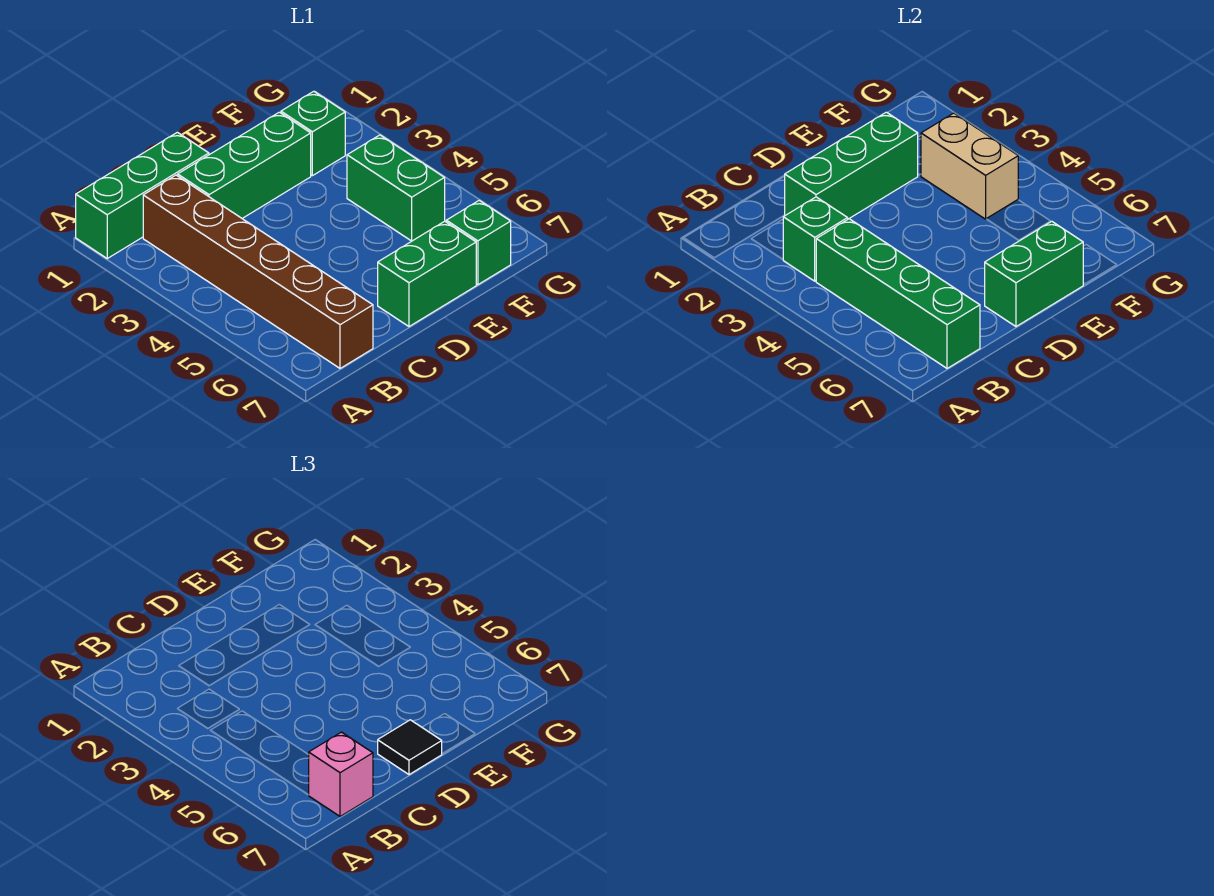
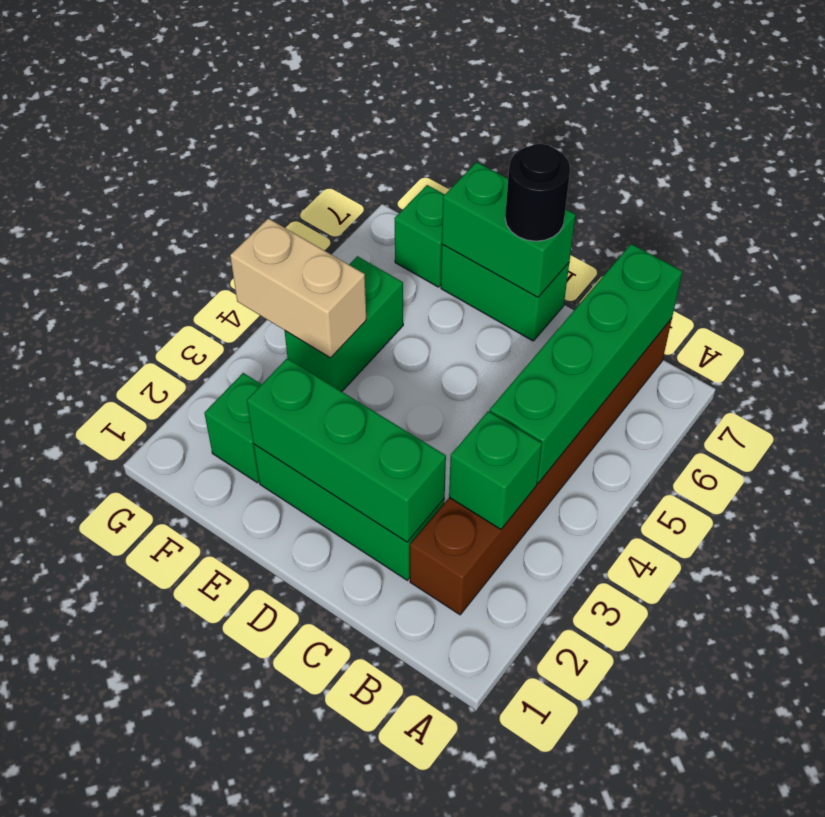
green 1x3 brick [76,132,209,258] -> none
pink 1x1 brick [309,732,373,816] -> none
black 1x1 tile [378,720,442,775] -> black 1x1 round brick [505,144,570,241]
tan 1x2 brick [921,113,1018,219] -> tan 1x2 brick turned to [230,218,366,358]

